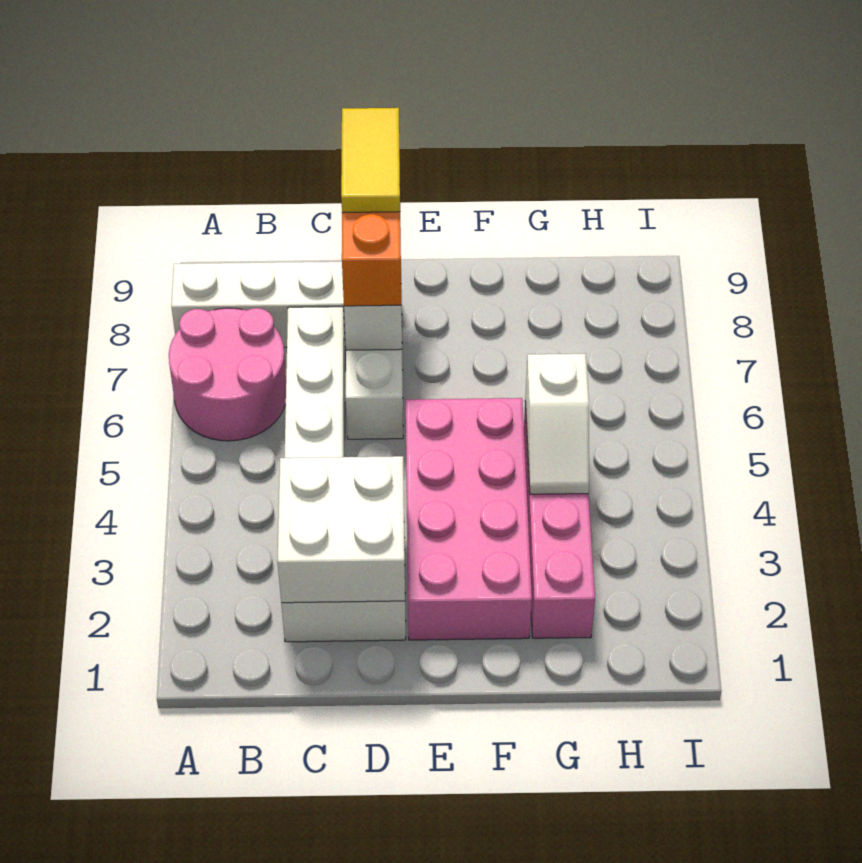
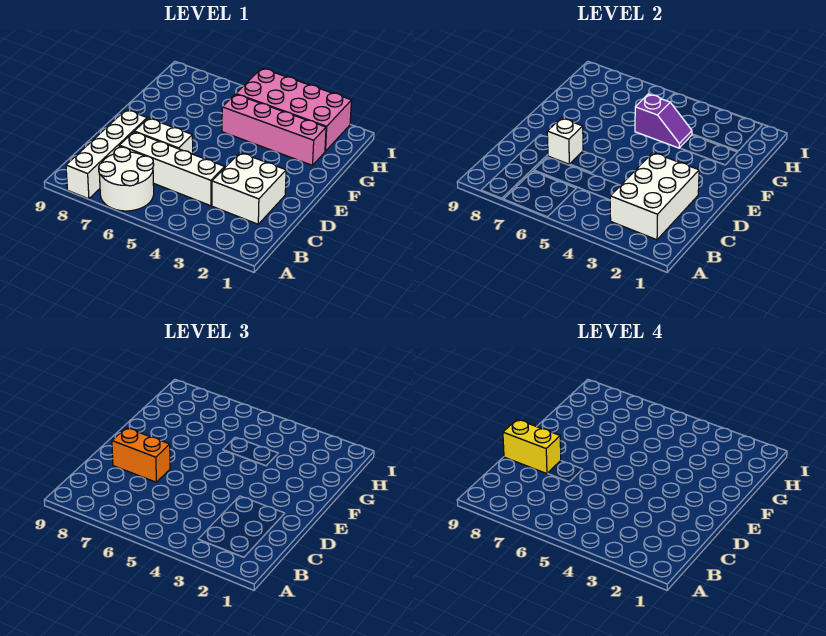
pink 2x2 round brick [169,308,286,441] -> white 2x2 round brick [99,147,154,211]
white 2x2 brick [277,456,405,603] -> white 2x3 brick [610,153,699,240]
yellow 1x2 tile [341,108,400,213] -> yellow 1x2 brick [503,419,561,474]
pink 2x4 brick [406,398,532,640] -> pink 2x4 brick moved to [236,68,352,151]
white 1x2 slope [525,354,589,494] -> purple 1x2 slope [635,94,692,148]

